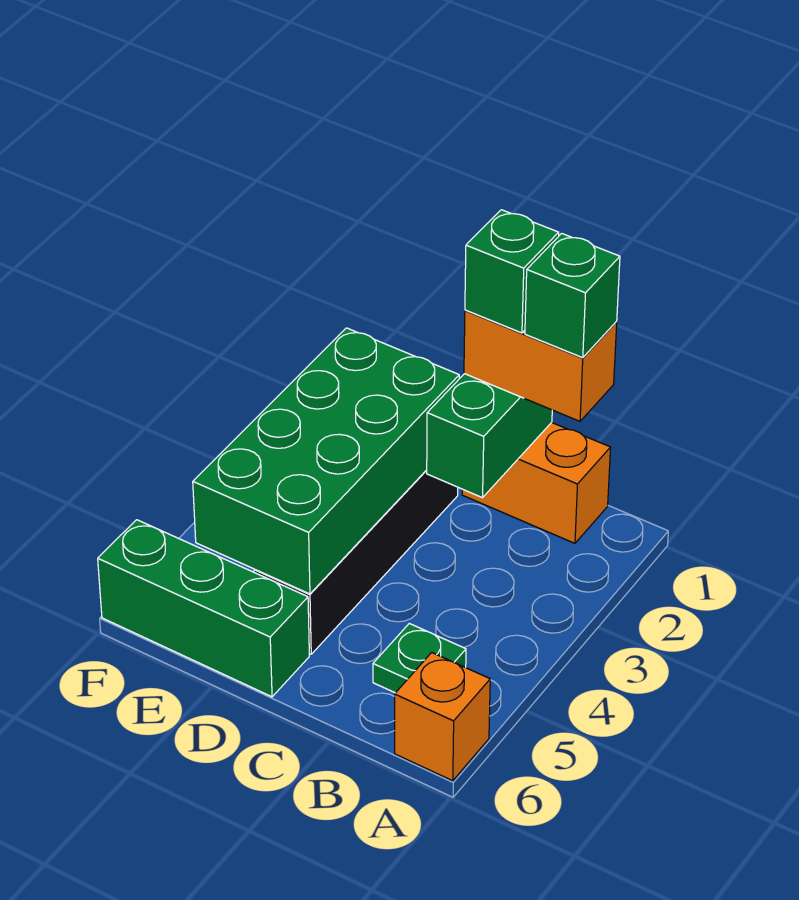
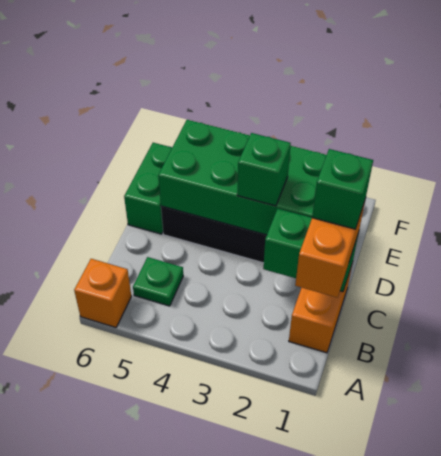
green 1x1 brick [525,233,620,358] -> green 1x1 brick moved to [237,133,291,206]
green 1x3 brick [98,520,309,697] -> green 1x2 brick [124,143,172,234]

